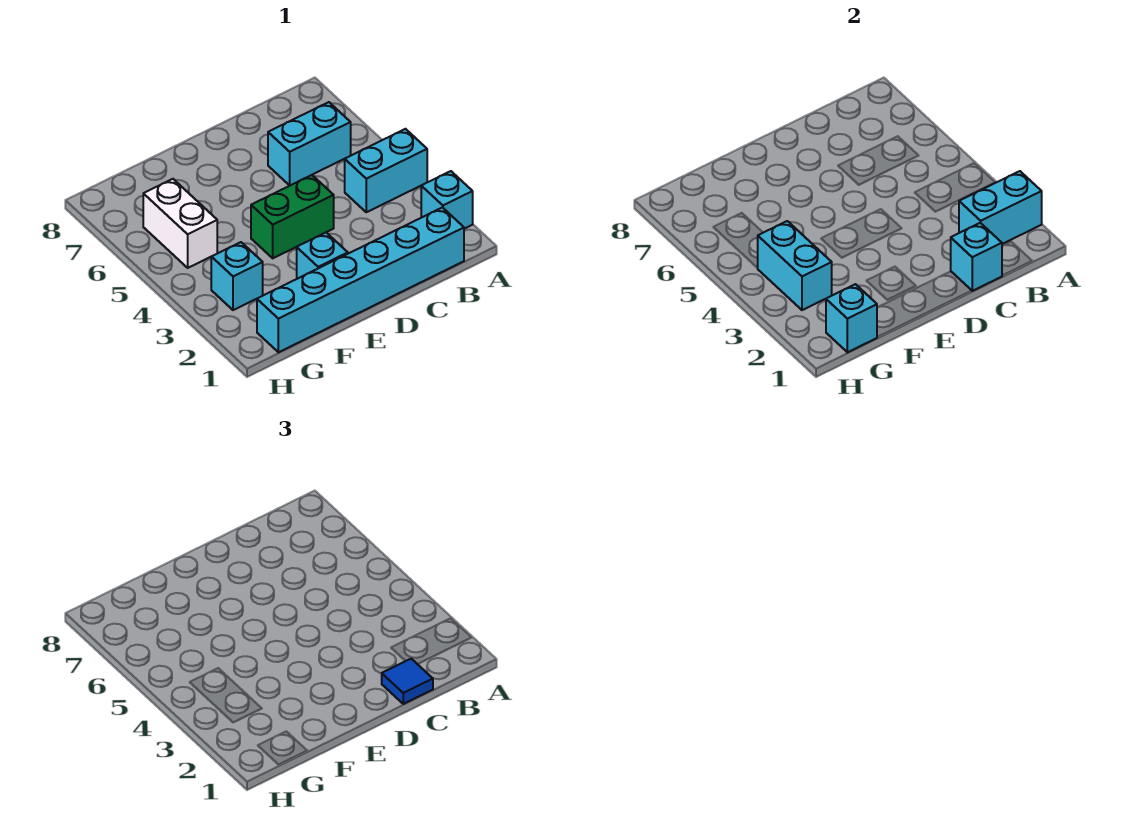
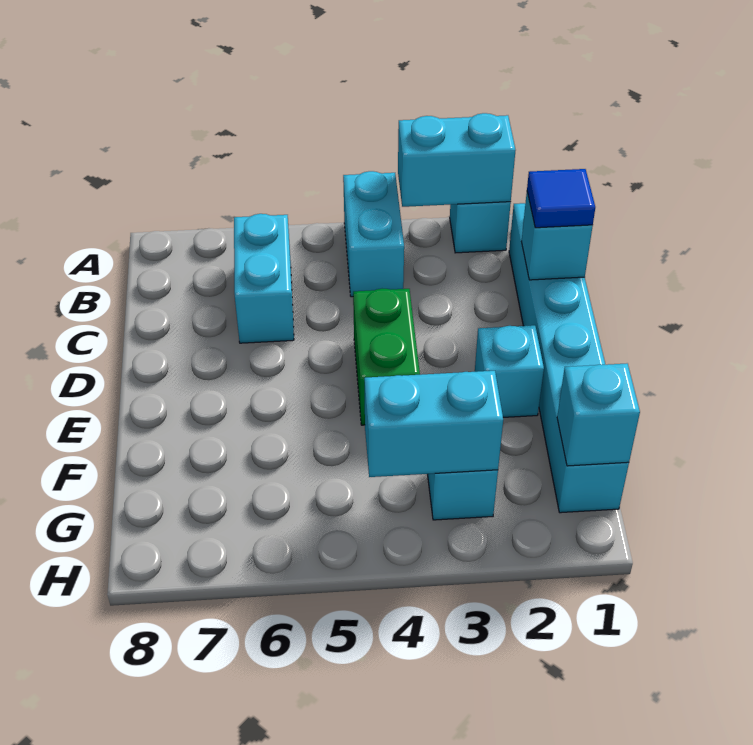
cyan 1x2 brick [959,171,1042,244] -> cyan 1x2 brick turned to [398,113,516,207]
white 1x2 brick [143,179,217,268] -> none

